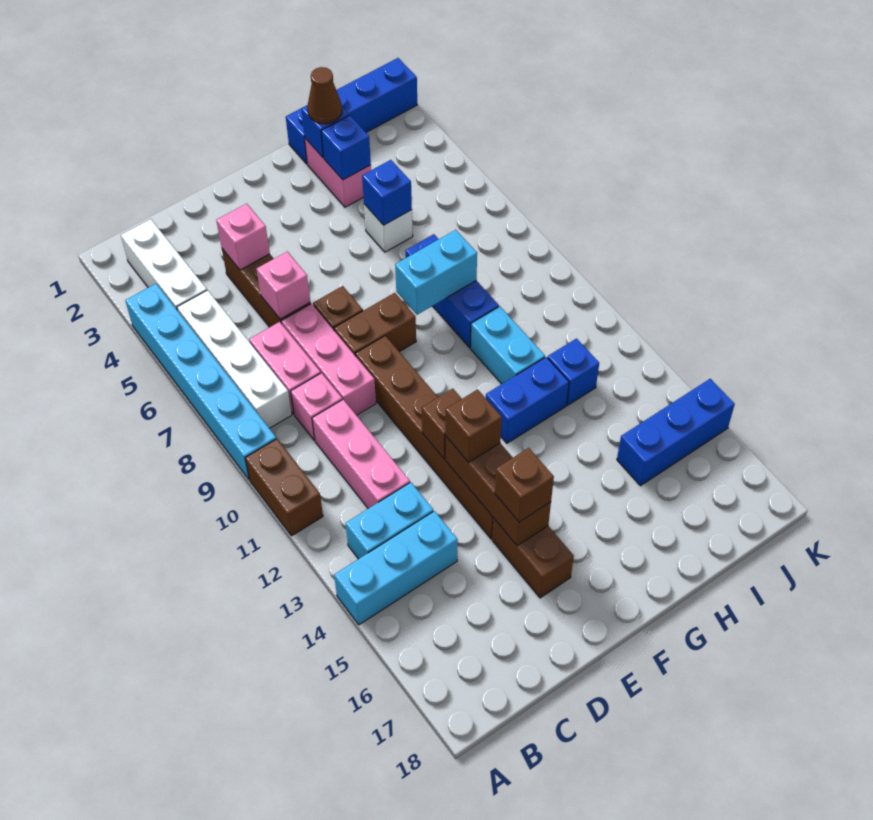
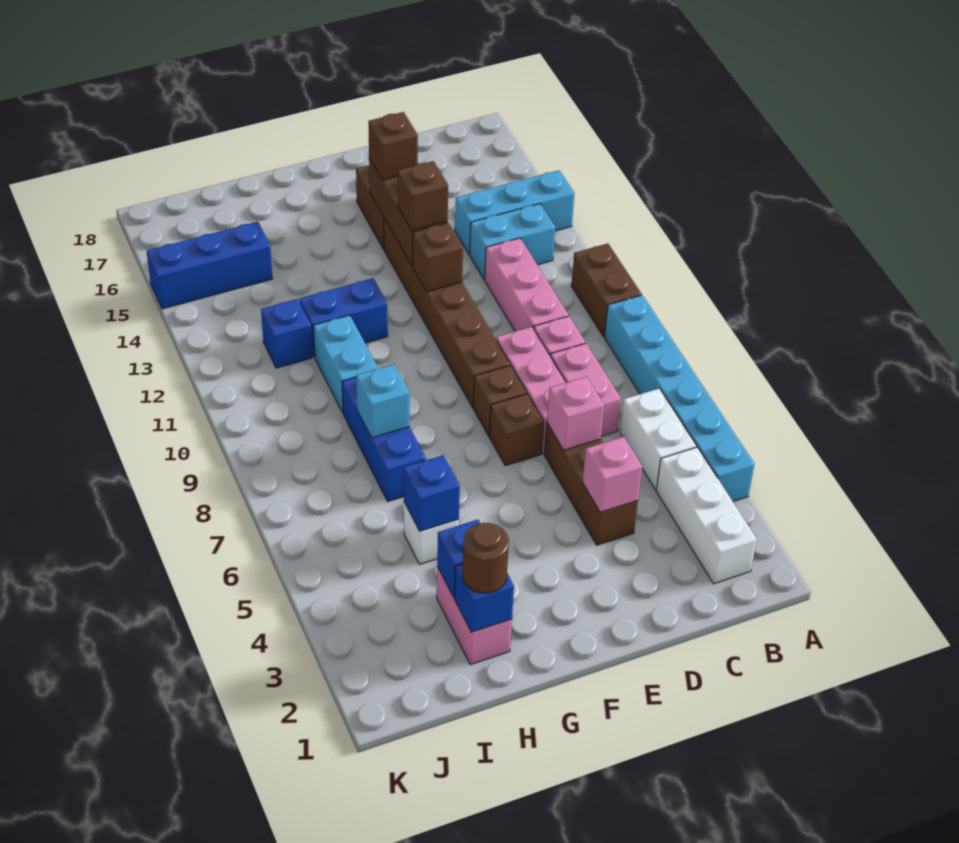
white 1x4 brick [177,290,292,428] -> white 1x2 brick [620,388,696,490]
brown 1x2 brick [334,293,416,355] -> brown 1x1 brick [473,365,527,436]
cyan 1x2 brick [395,230,477,315] -> cyan 1x1 brick [356,364,410,438]
blue 1x4 brick [286,58,417,164] -> none
brown 1x1 cone [307,67,342,124] -> brown 1x1 round brick [462,523,509,593]

